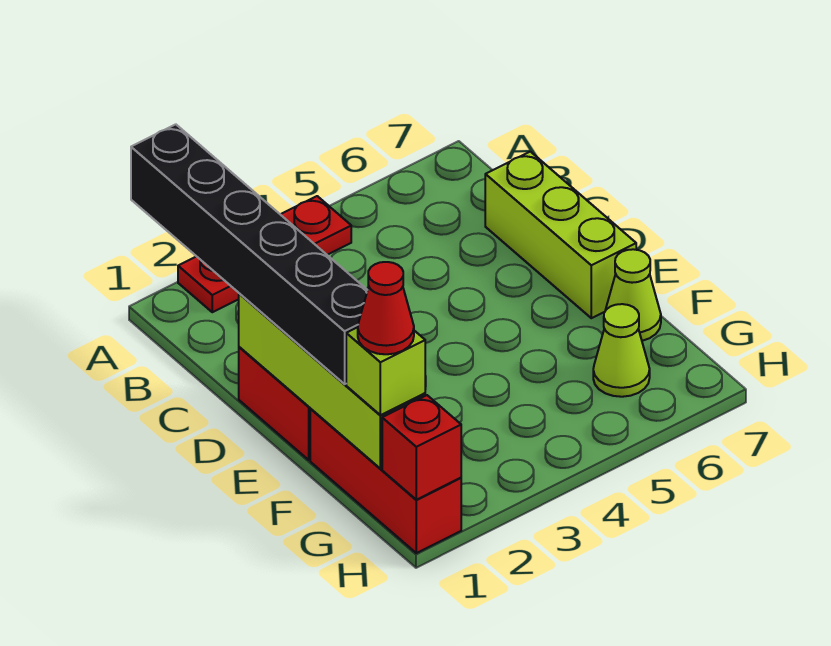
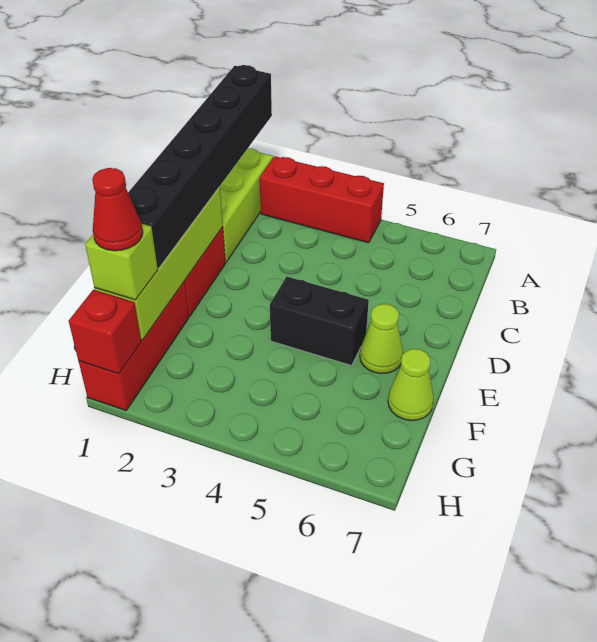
red 1x3 plate [178,196,351,312] -> red 1x3 brick [260,156,384,243]
lime 1x3 brick [485,152,636,318] -> lime 1x3 brick moved to [220,148,273,262]
none -> black 1x2 brick [270,277,369,365]
lime 1x1 cone [593,304,650,397] -> lime 1x1 cone moved to [360,304,403,374]

